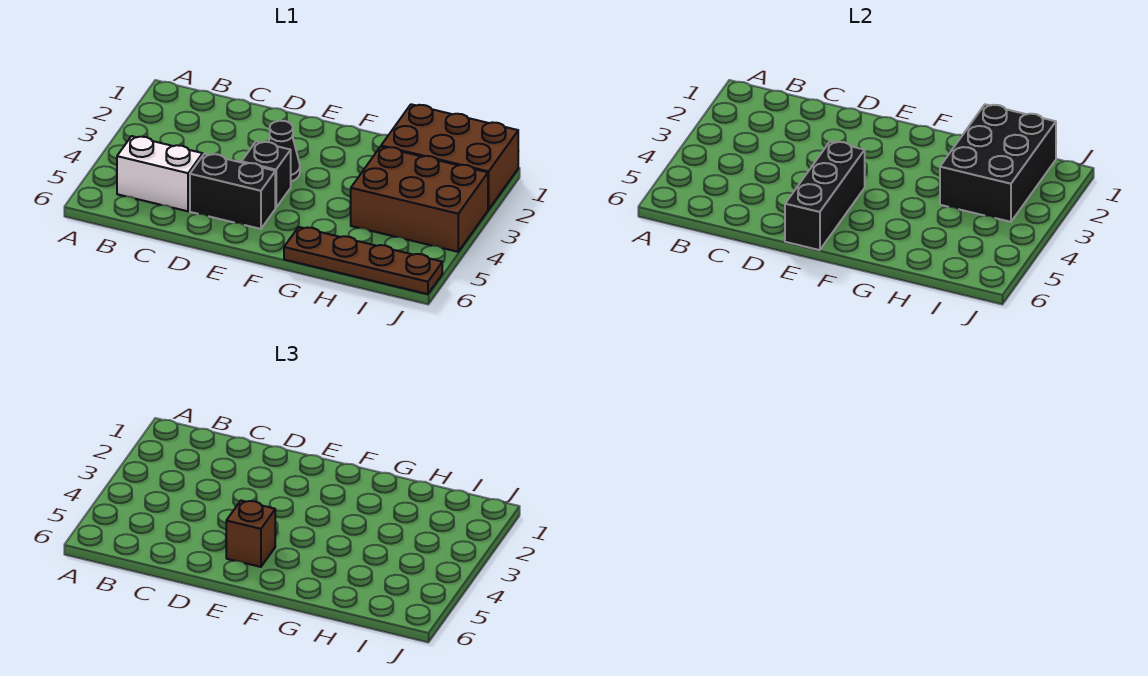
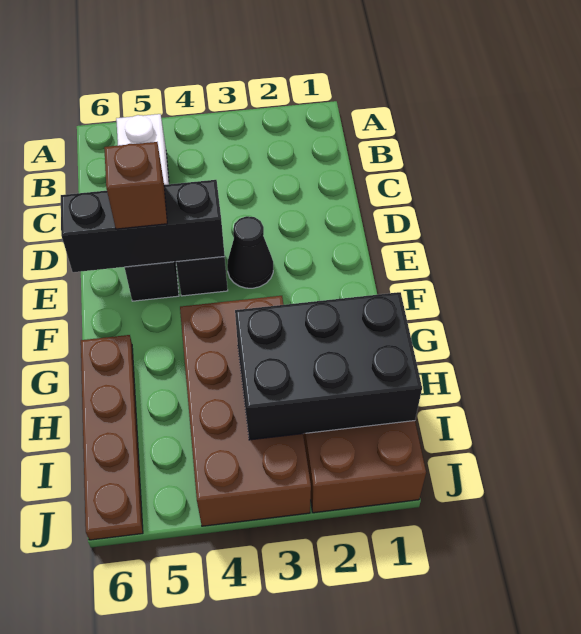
brown 2x3 brick [351,147,488,252] -> brown 2x4 brick [180,296,311,526]

